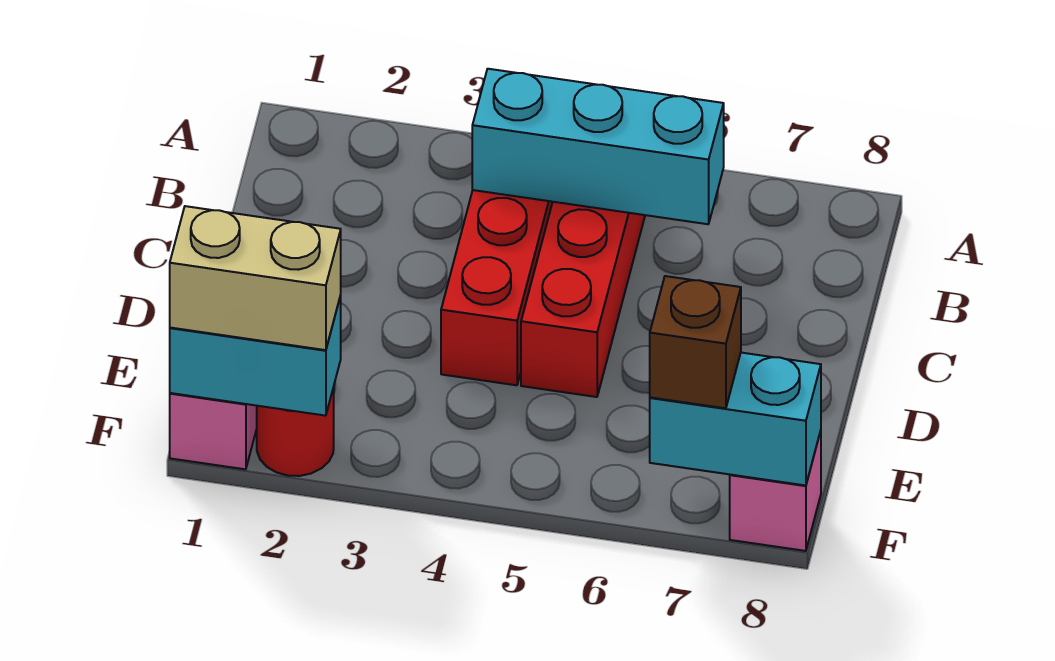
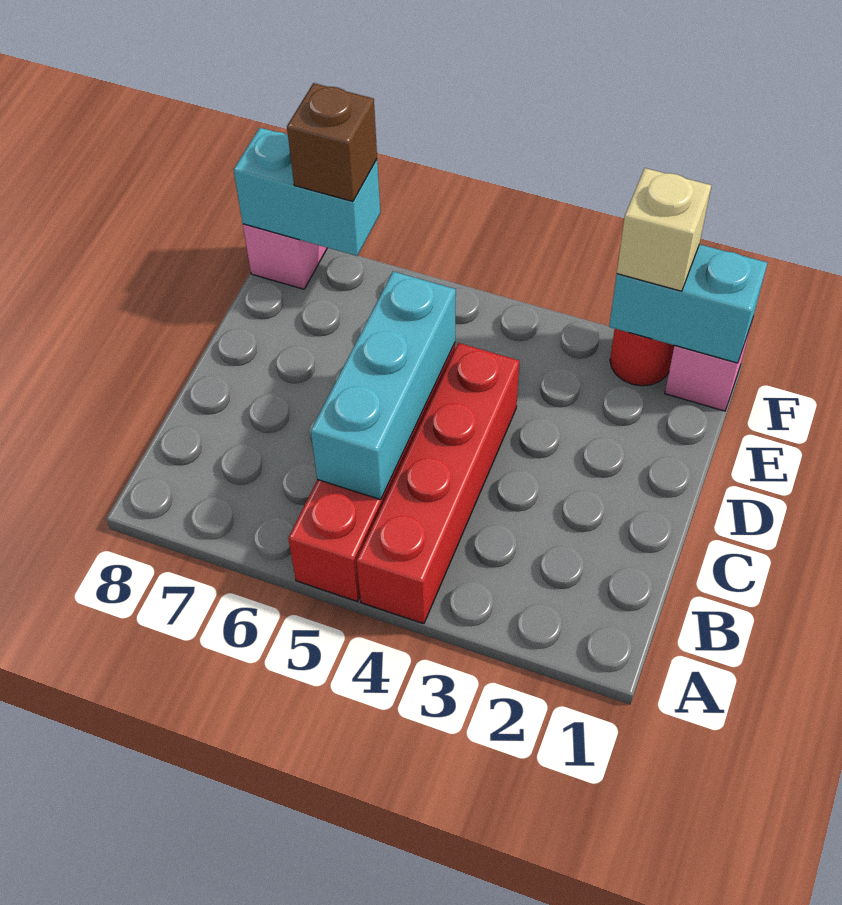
cyan 1x3 brick [472,69,724,224] -> cyan 1x3 brick turned to [311,272,456,499]
tan 1x2 brick [170,206,341,350] -> tan 1x1 brick [617,168,711,291]

